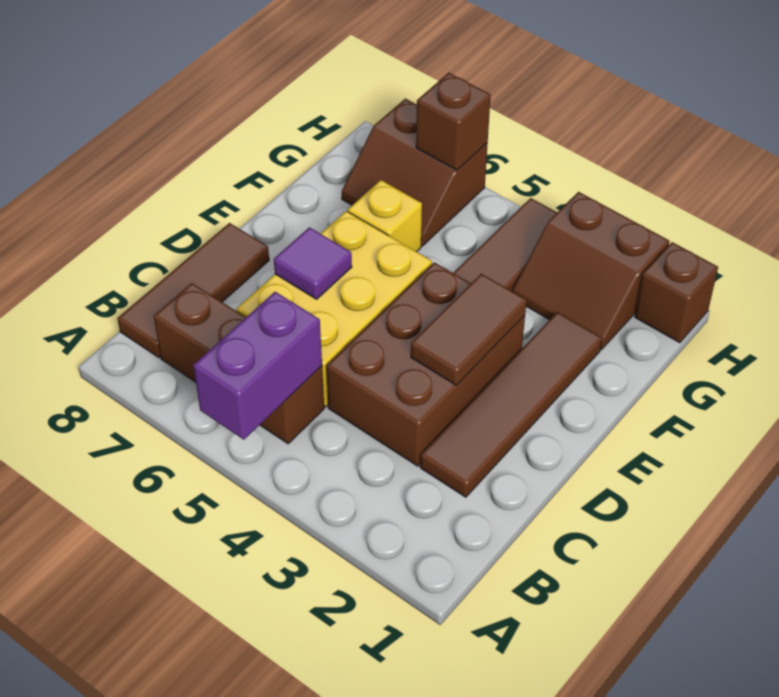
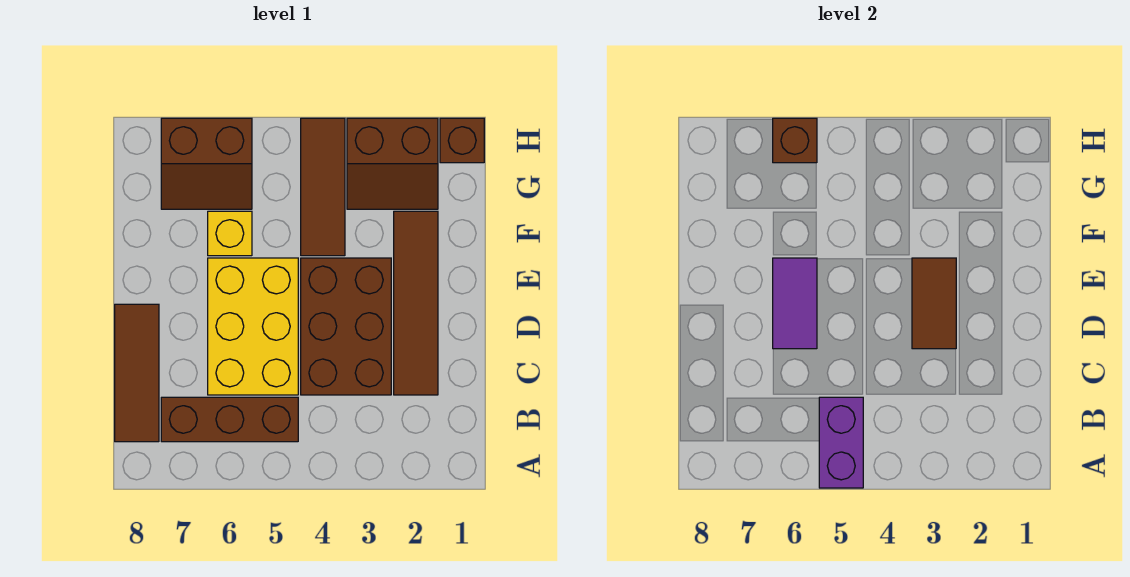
purple 1x1 tile [274,227,352,299] -> purple 1x2 tile [773,258,817,349]

